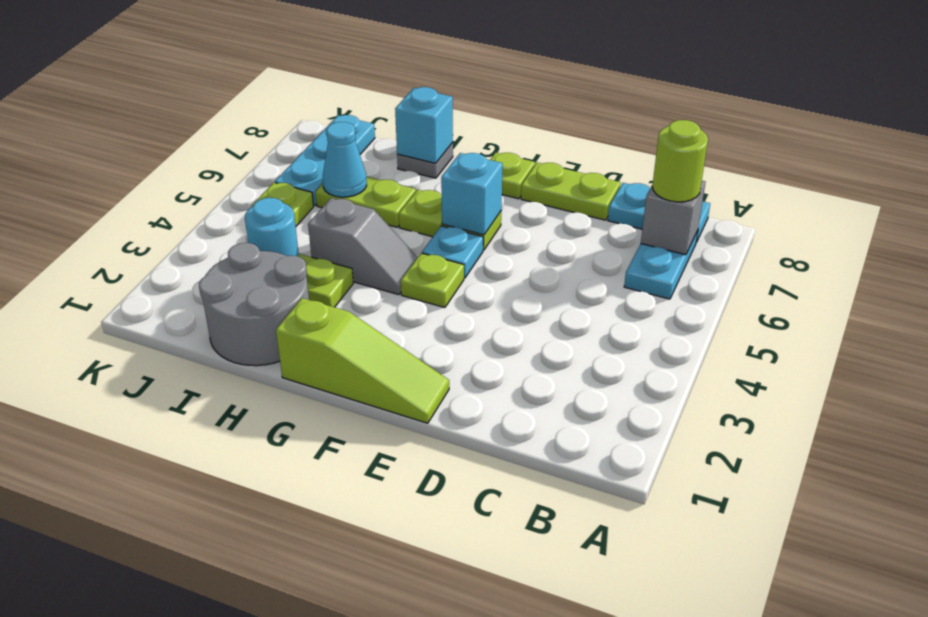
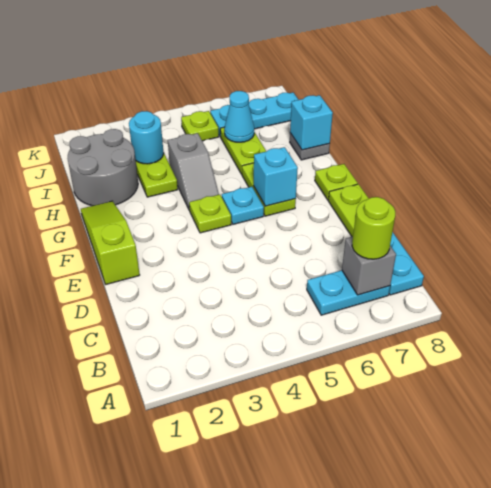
lime 1x3 slope [276,298,449,423] -> lime 1x3 slope turned to [81,201,140,284]

